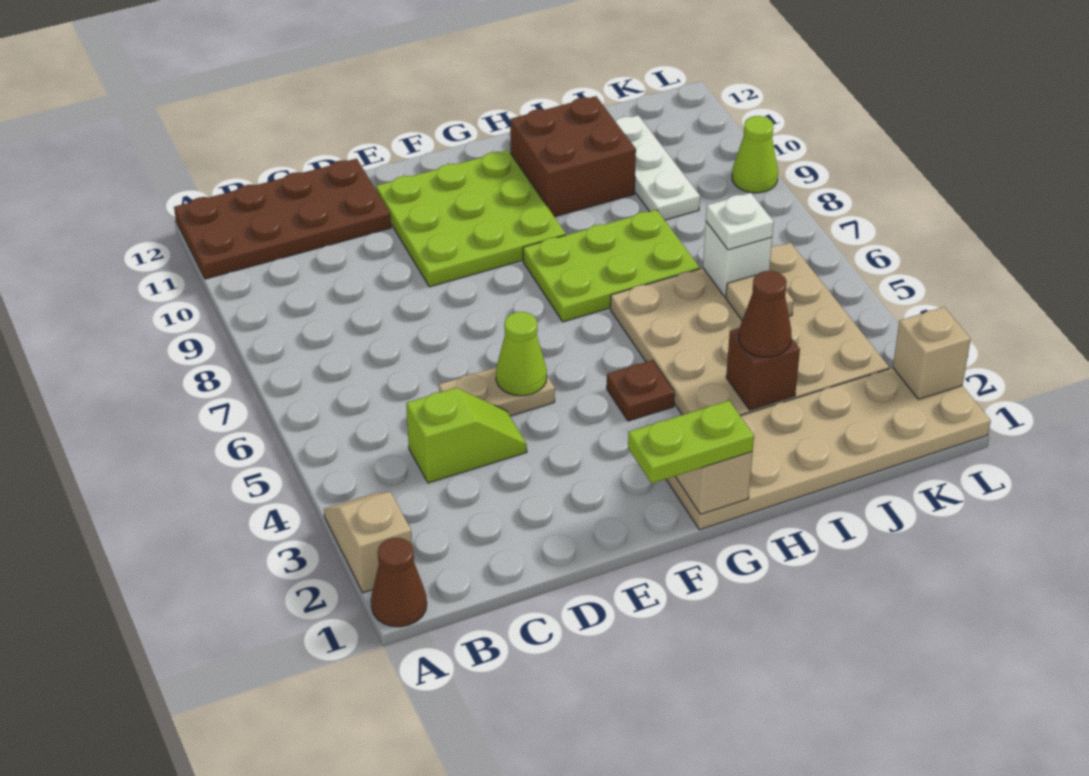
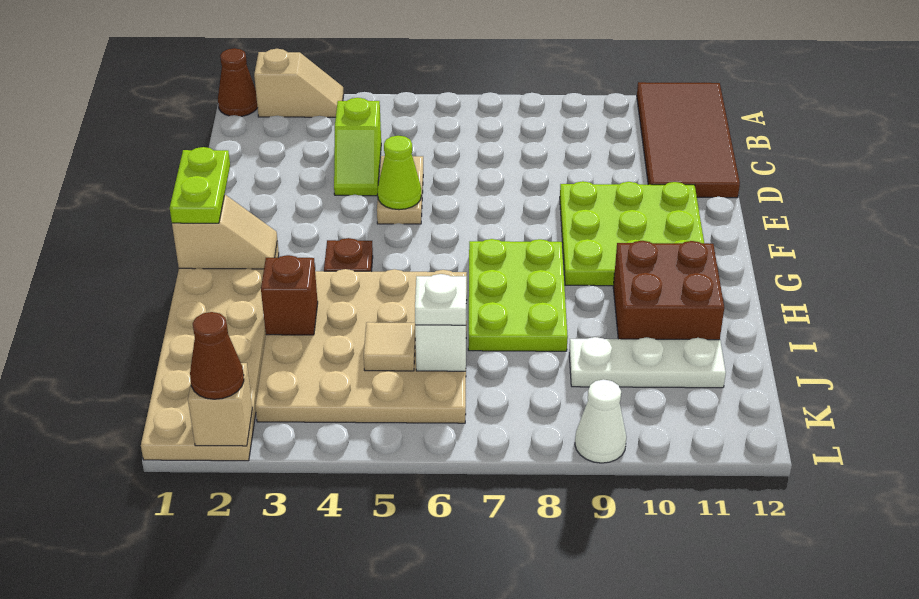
brown 2x4 plate [174,159,391,279] -> brown 2x4 tile [637,82,740,198]
brown 1x1 cone [739,271,791,357] -> brown 1x1 cone moved to [190,312,244,399]
lime 1x1 cone [732,116,778,193] -> white 1x1 cone [575,379,626,463]

